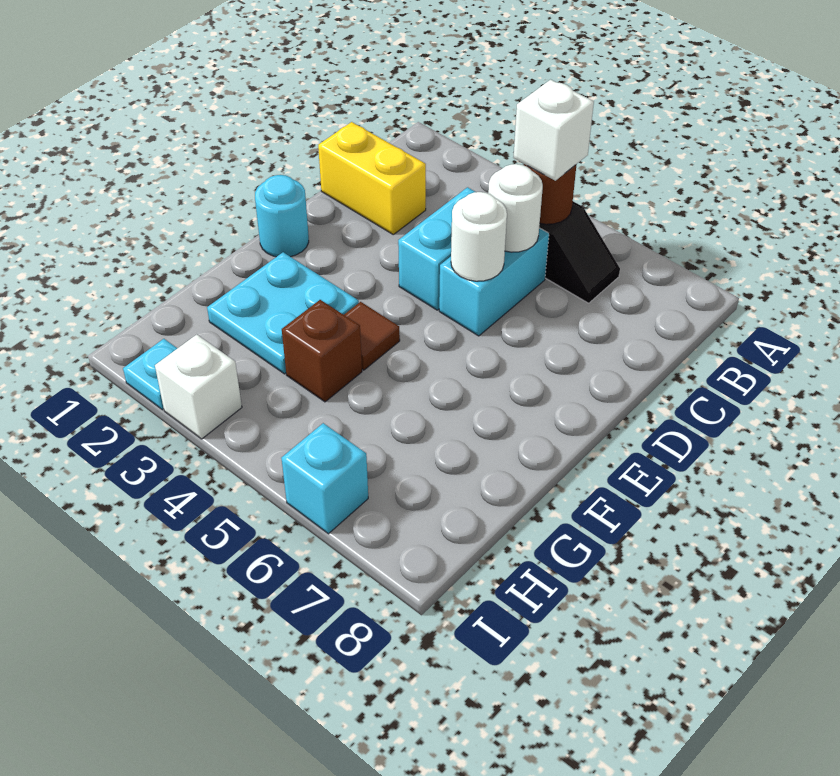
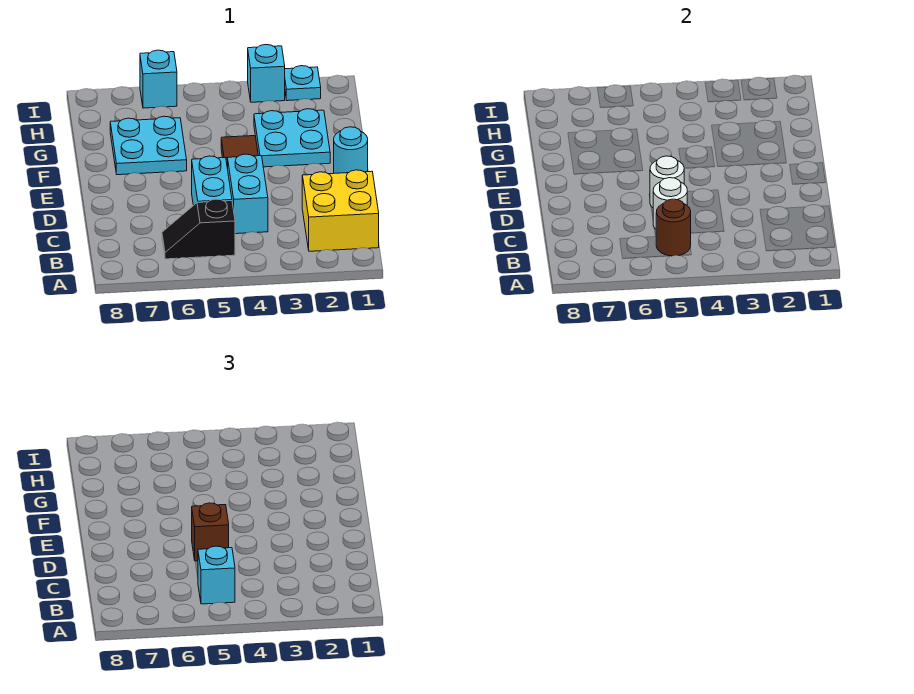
white 1x1 brick [513,80,594,181] -> cyan 1x1 brick [198,546,235,604]
yellow 1x2 brick [318,122,426,234] -> yellow 2x2 brick [302,170,379,251]
none -> cyan 2x2 plate [110,116,187,175]
brown 1x1 brick [282,300,362,402] -> brown 1x1 brick moved to [192,503,229,561]
white 1x1 brick [155,334,242,439] -> cyan 1x1 brick [248,45,285,102]

